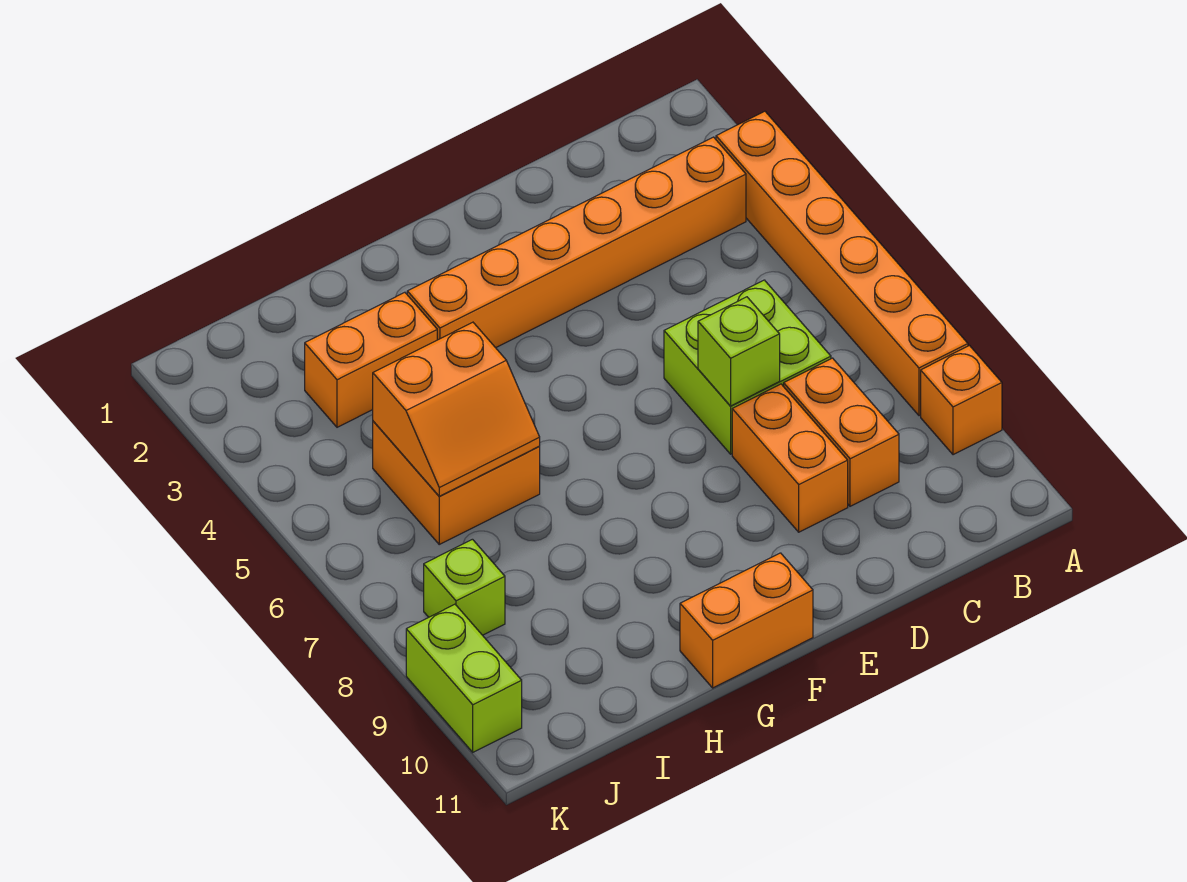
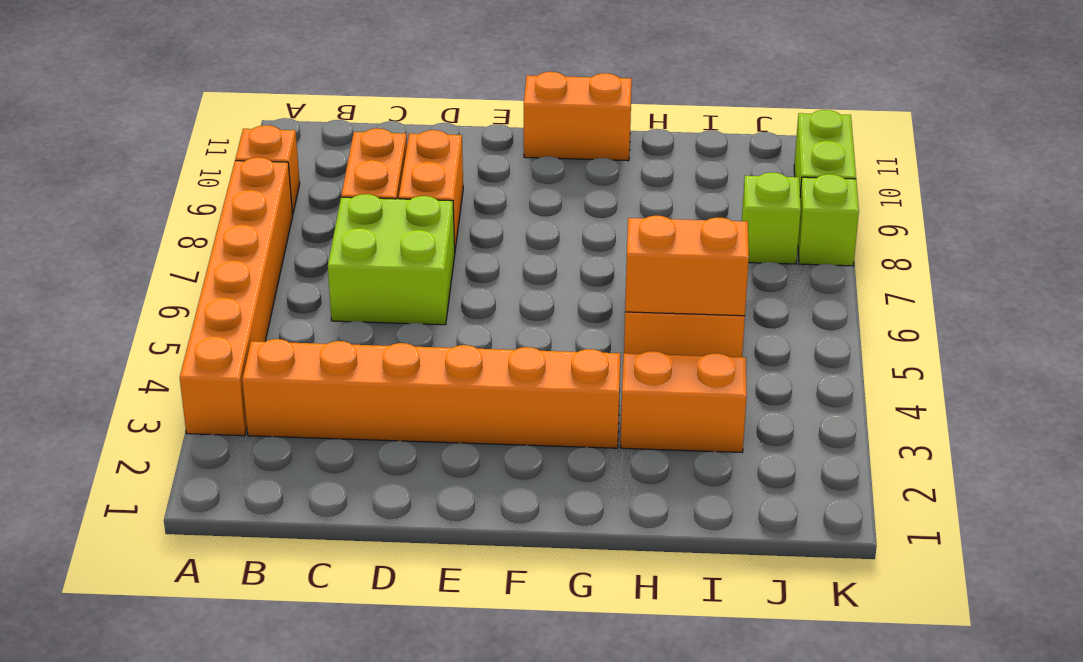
lime 1x1 brick [698,297,780,406] -> lime 1x1 brick moved to [798,174,859,266]

